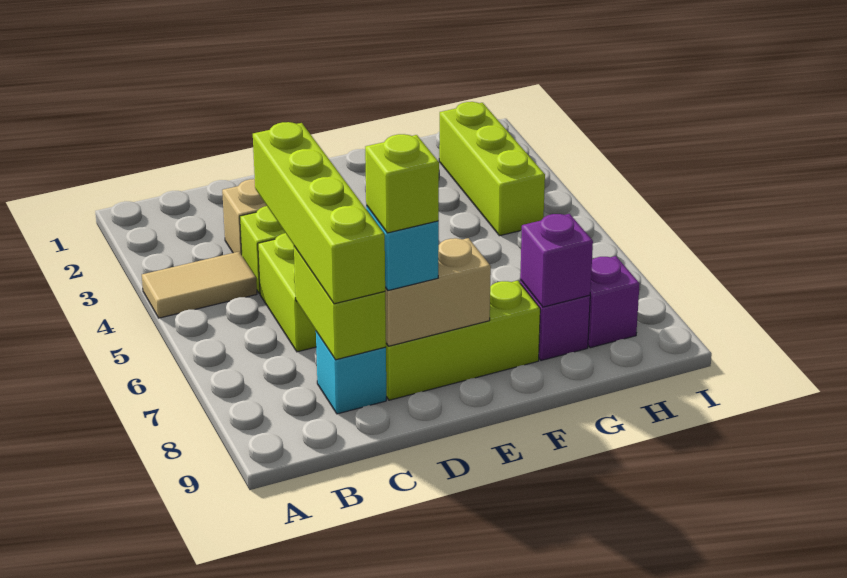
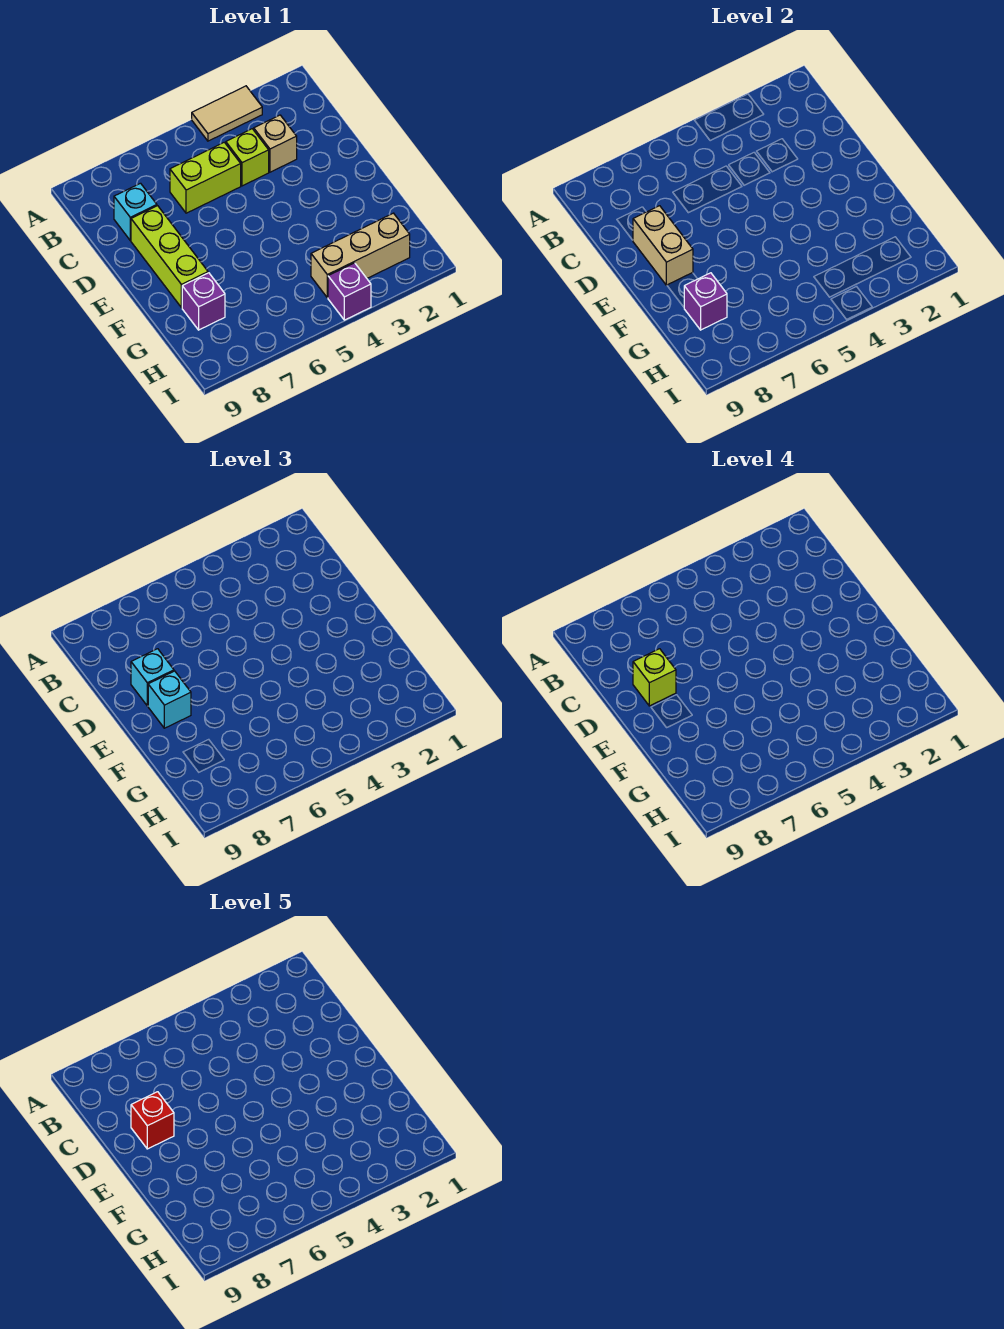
tan 1x2 tile [142,252,257,318] -> tan 1x2 tile turned to [192,86,262,141]
lime 1x4 brick [253,122,385,304] -> none
lime 1x2 brick [294,246,386,360] -> none
none -> red 1x1 brick [131,1092,174,1149]
none -> cyan 1x1 brick [148,671,191,728]
lime 1x3 brick [439,102,545,236] -> tan 1x3 brick [311,213,410,298]
purple 1x1 brick [588,256,640,348] -> purple 1x1 brick moved to [328,263,371,320]

